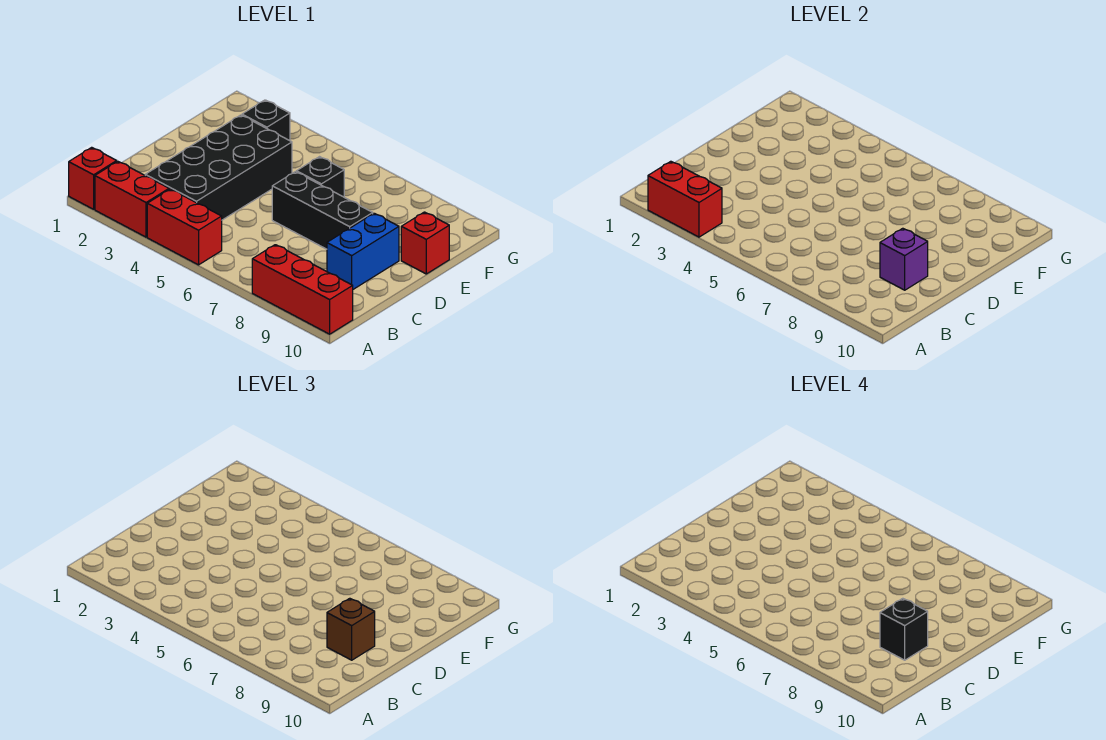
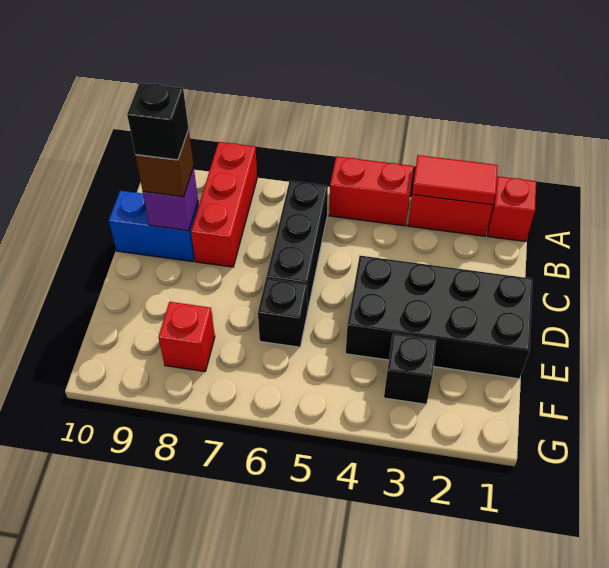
red 1x2 brick [648,161,722,237] -> red 1x2 tile [412,155,498,205]
red 1x3 brick [252,245,353,334] -> red 1x3 brick turned to [191,142,257,267]
black 2x4 brick [145,115,292,220] -> black 2x4 brick turned to [346,256,532,379]
blue 1x2 brick [327,213,399,289] -> blue 1x2 brick turned to [109,191,199,262]
black 1x3 brick [272,172,373,249] -> black 1x3 brick turned to [266,181,328,312]
red 1x1 brick [401,212,449,274] -> red 1x1 brick moved to [158,302,215,371]

